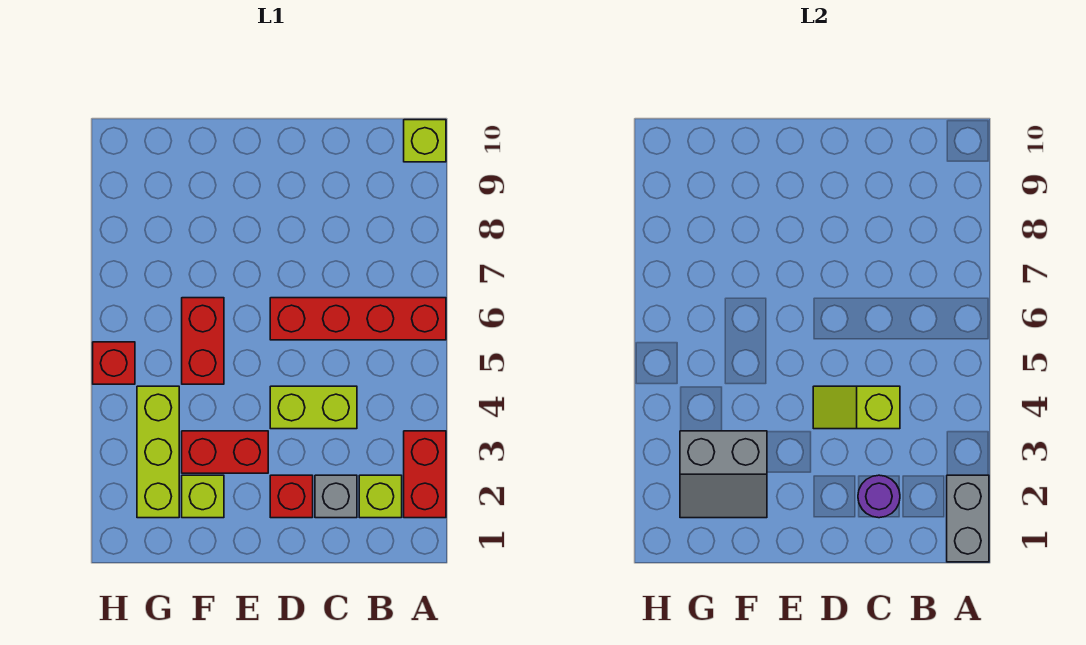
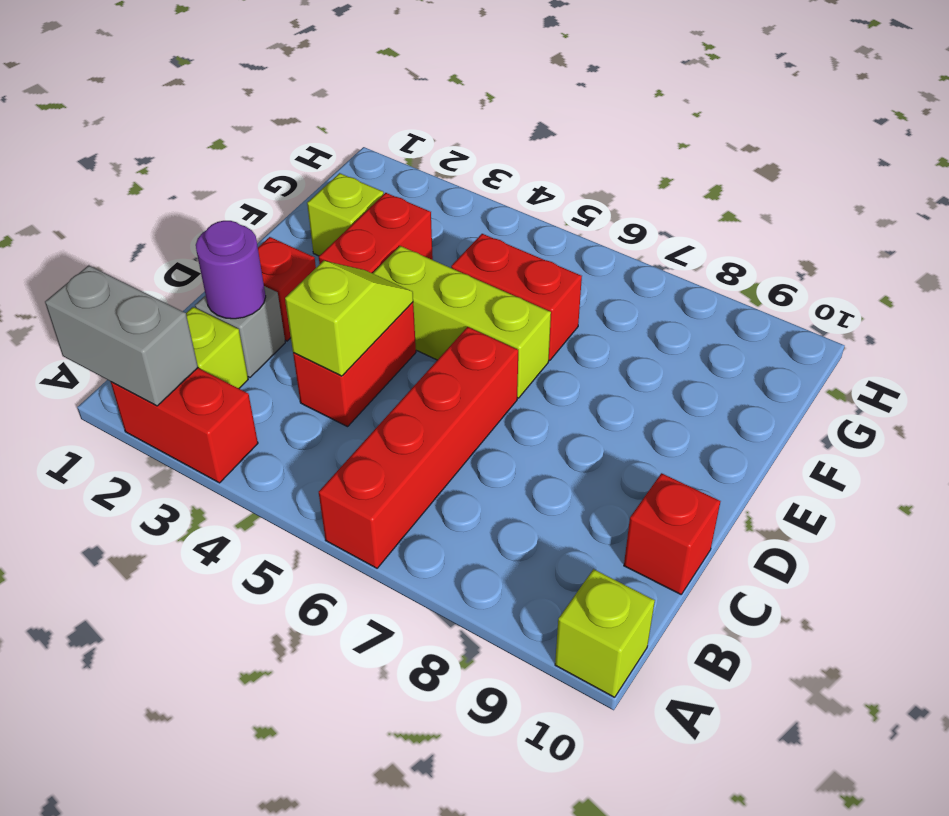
lime 1x2 brick [270,386,357,429] -> red 1x2 brick [293,302,416,427]
grey 2x2 slope [680,431,767,518] -> none
lime 1x3 brick [137,386,179,518] -> lime 1x3 brick moved to [373,246,551,398]
red 1x1 brick [93,342,135,384] -> red 1x1 brick moved to [624,473,720,594]

